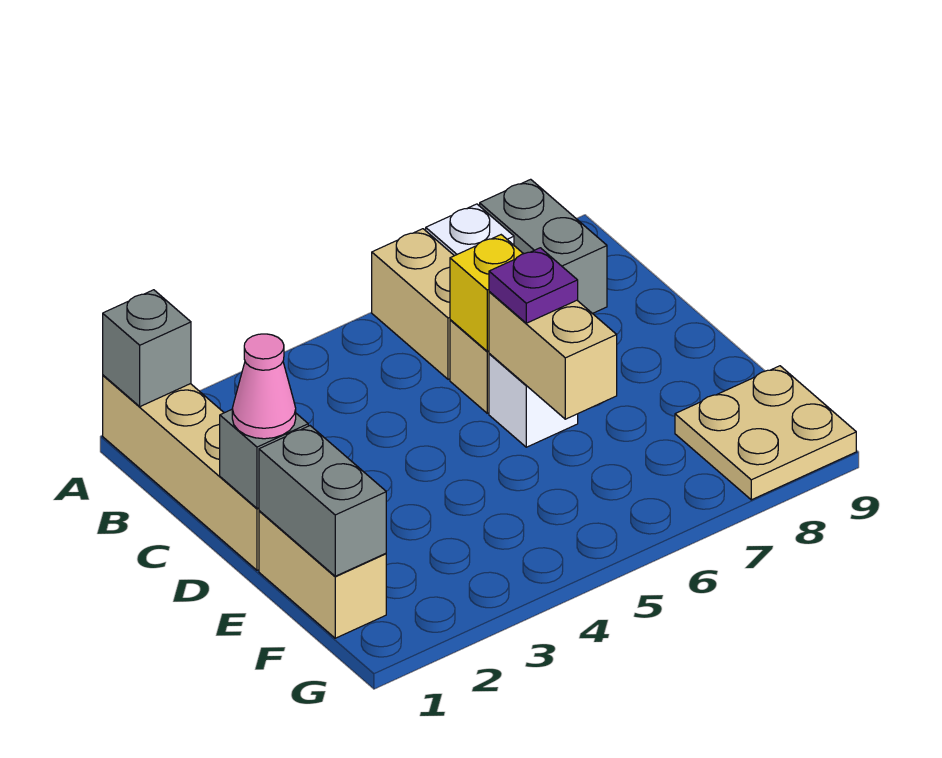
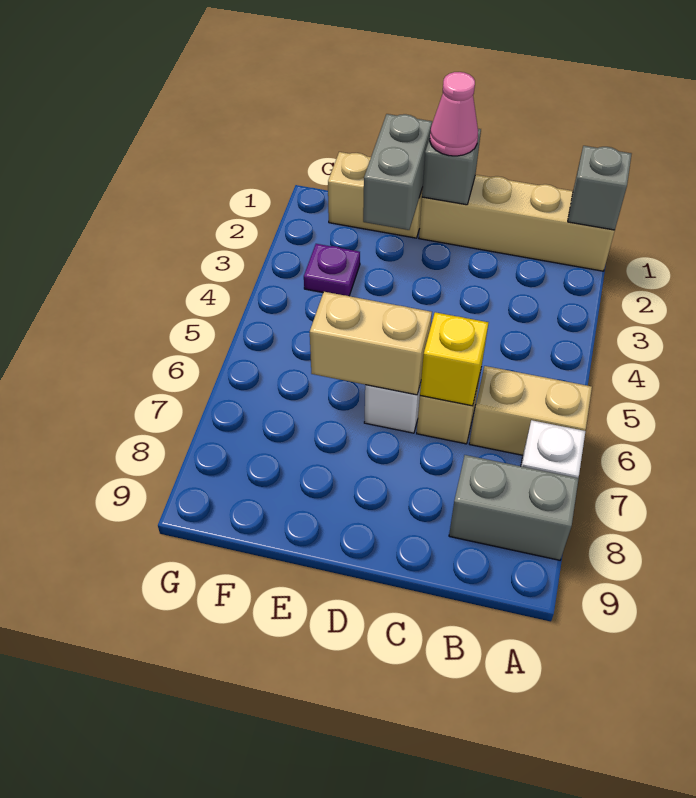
purple 1x1 plate [489,248,578,323] -> purple 1x1 plate moved to [304,244,360,296]
grey 1x2 brick [259,426,386,576] -> grey 1x2 brick turned to [363,114,432,230]
tan 2x2 plate [675,366,856,500] -> none

